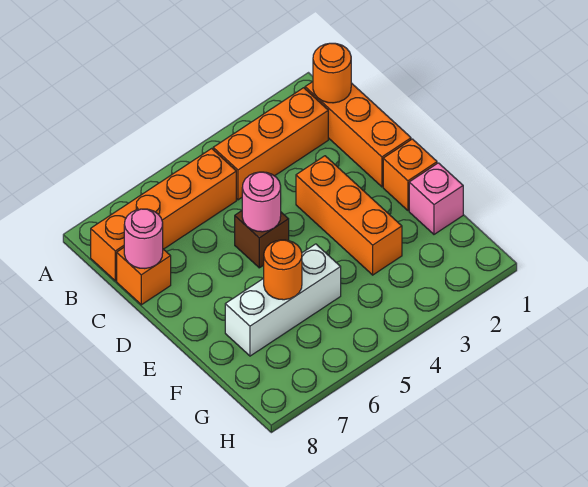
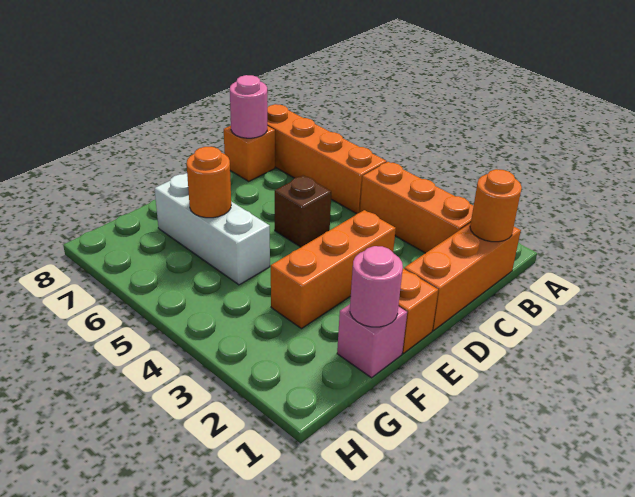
pink 1x1 round brick [242,172,281,232] -> pink 1x1 round brick moved to [350,246,403,327]

